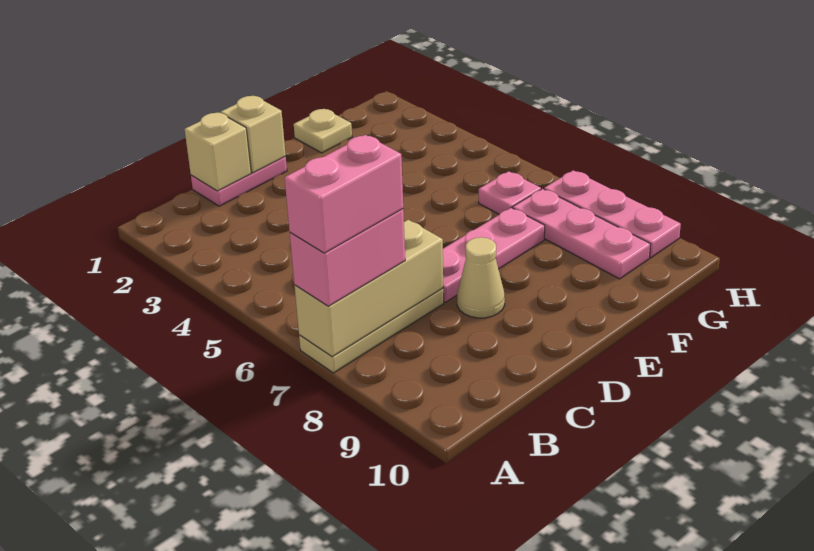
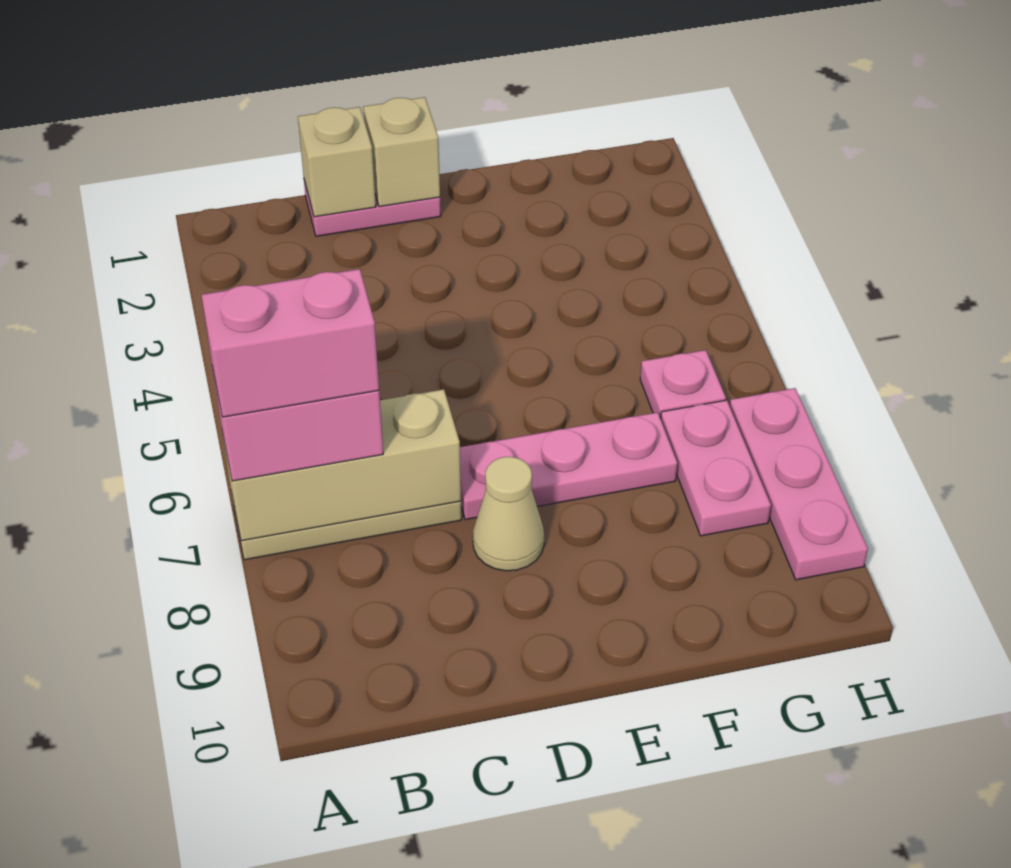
tan 1x1 plate [294,109,352,153] -> none
pink 1x3 plate [513,189,650,279] -> pink 1x2 plate [661,400,771,536]

